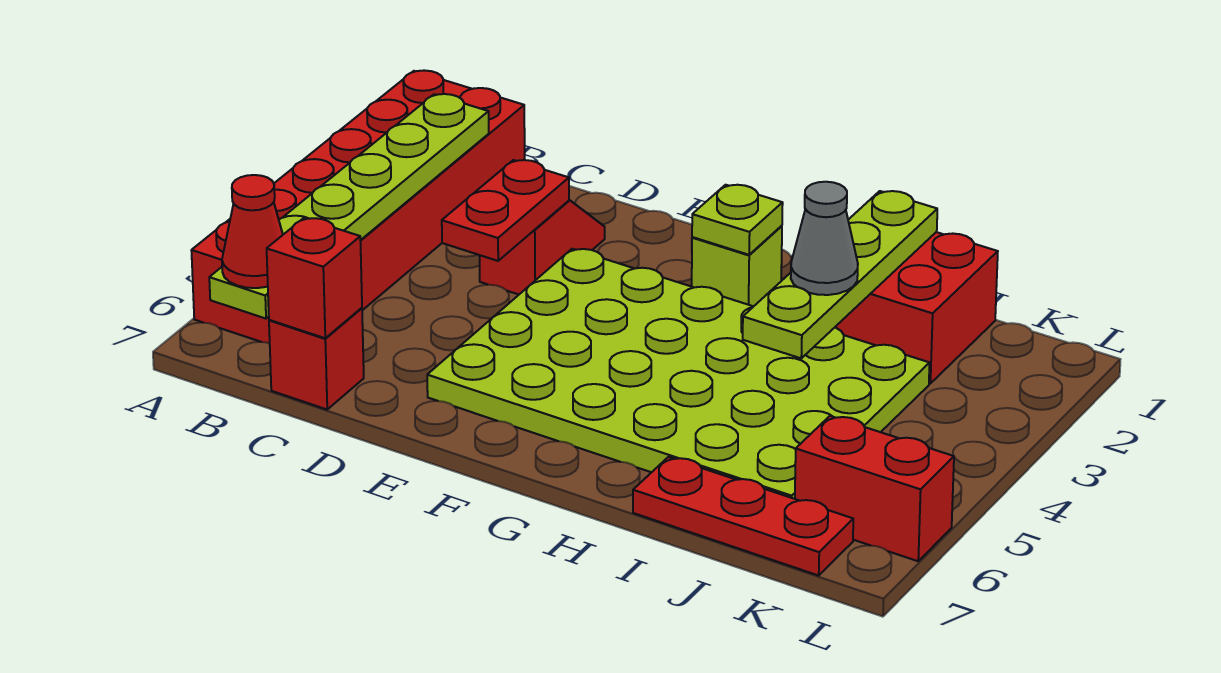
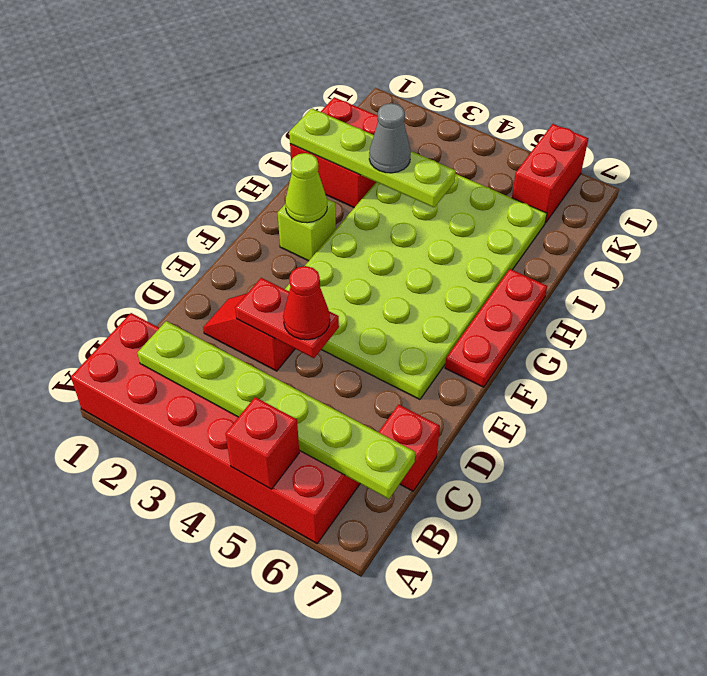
red 1x1 cone [222,175,283,288] -> red 1x1 cone moved to [283,266,330,340]
red 1x1 brick [267,218,362,338] -> red 1x1 brick moved to [225,397,299,489]
lime 1x1 plate [692,185,783,255] -> lime 1x1 cone [285,153,327,223]
red 1x3 plate [633,457,853,575] -> red 1x3 plate moved to [445,269,547,387]

